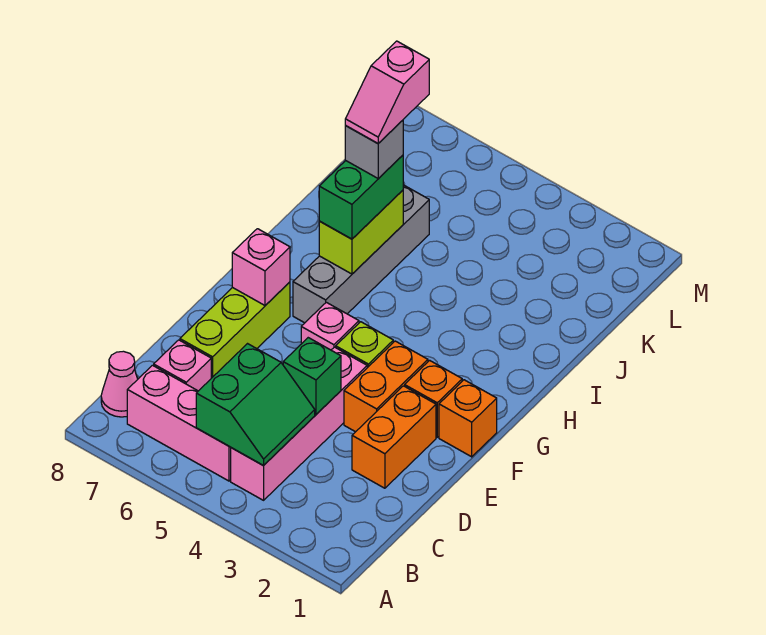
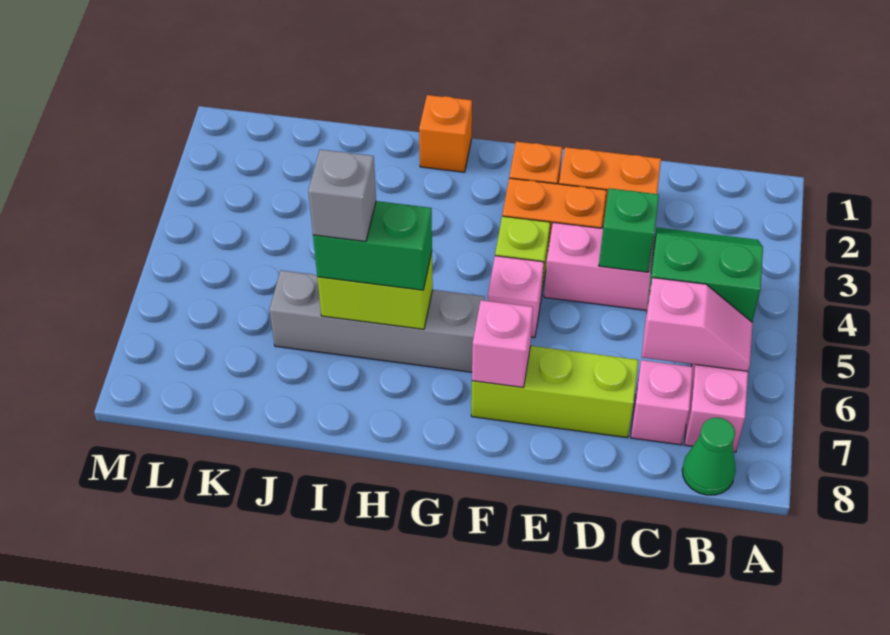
pink 1x1 cone [101,351,138,417] -> green 1x1 cone [682,418,736,495]
orange 1x1 brick [439,380,497,457] -> orange 1x1 brick moved to [419,95,472,172]
pink 1x2 slope [345,41,429,143] -> pink 1x2 slope moved to [642,278,753,371]

